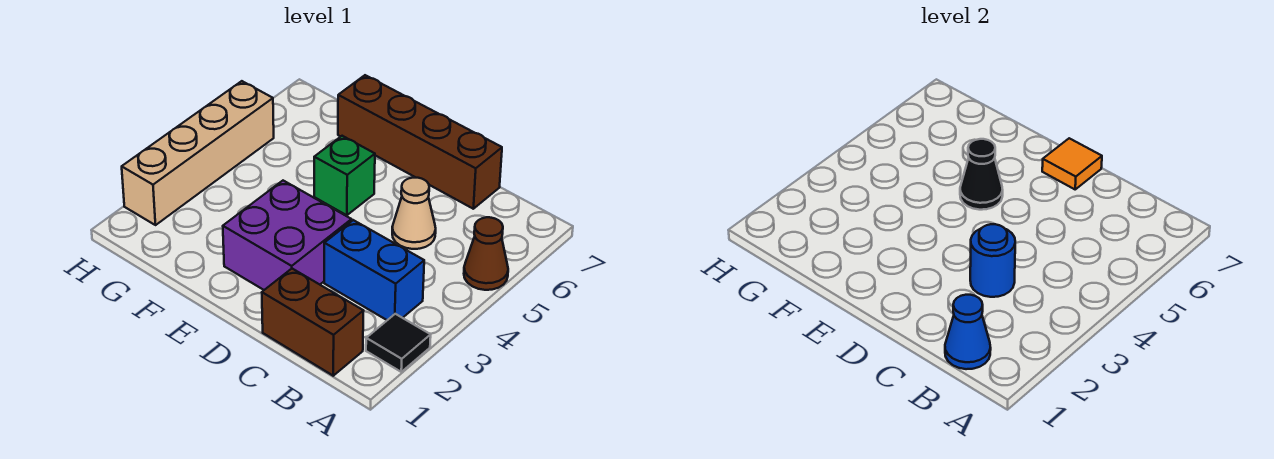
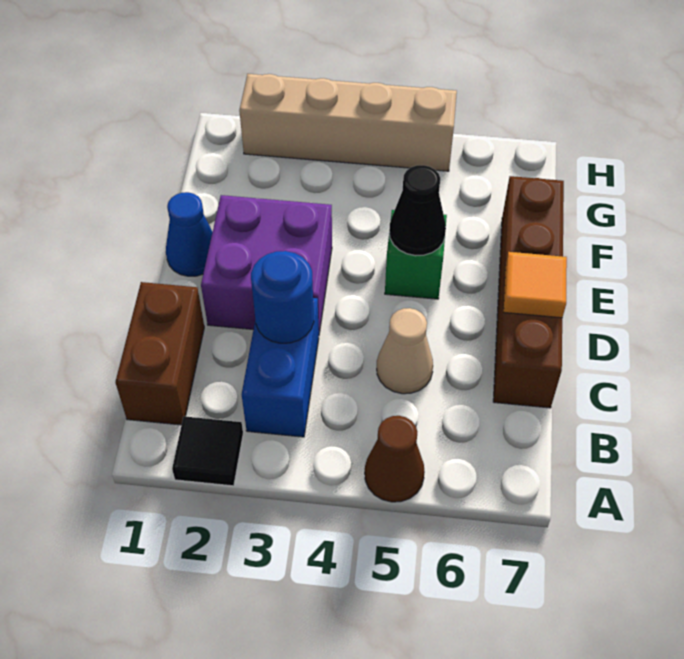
blue 1x1 cone [945,295,991,369] -> blue 1x1 cone moved to [166,192,213,276]

